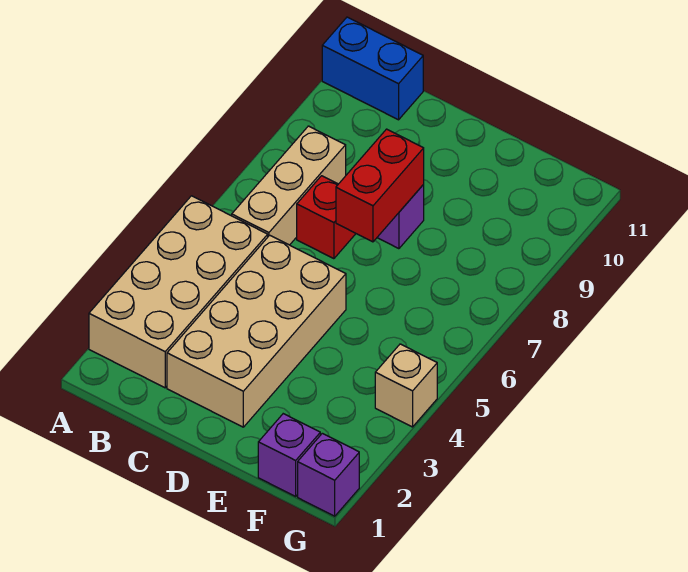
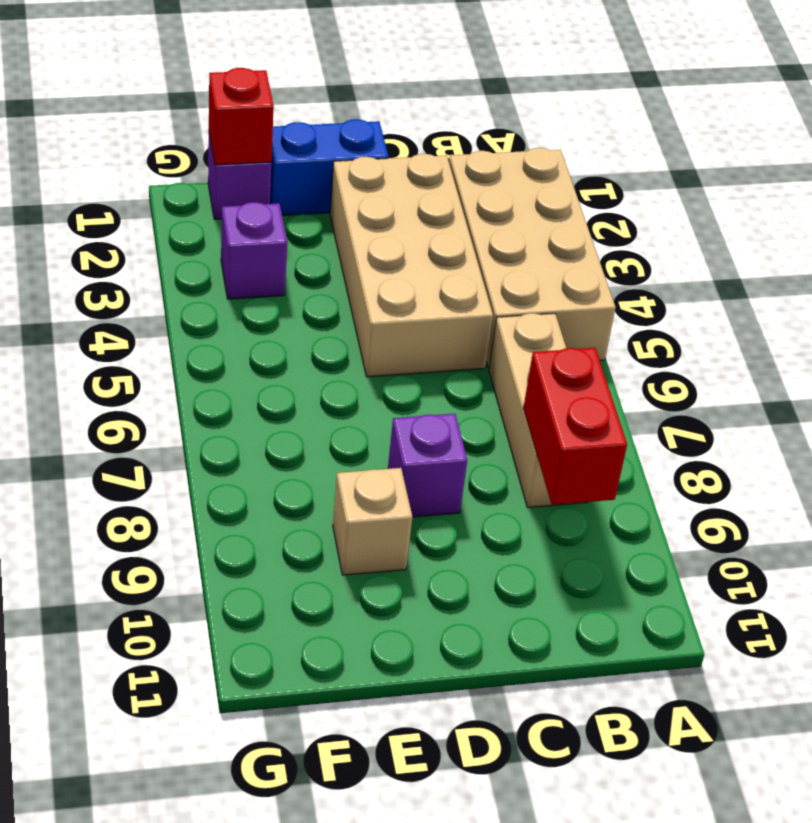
blue 1x2 brick [322,17,423,120] -> blue 1x2 brick moved to [270,119,389,215]
red 1x1 brick [297,176,356,259] -> red 1x1 brick moved to [209,68,274,165]
red 1x2 brick [336,129,424,242] -> red 1x2 brick moved to [523,348,627,505]
purple 1x1 brick [298,433,359,516] -> purple 1x1 brick moved to [221,202,287,299]
tan 1x1 brick [375,344,437,427] -> tan 1x1 brick moved to [333,468,412,575]

